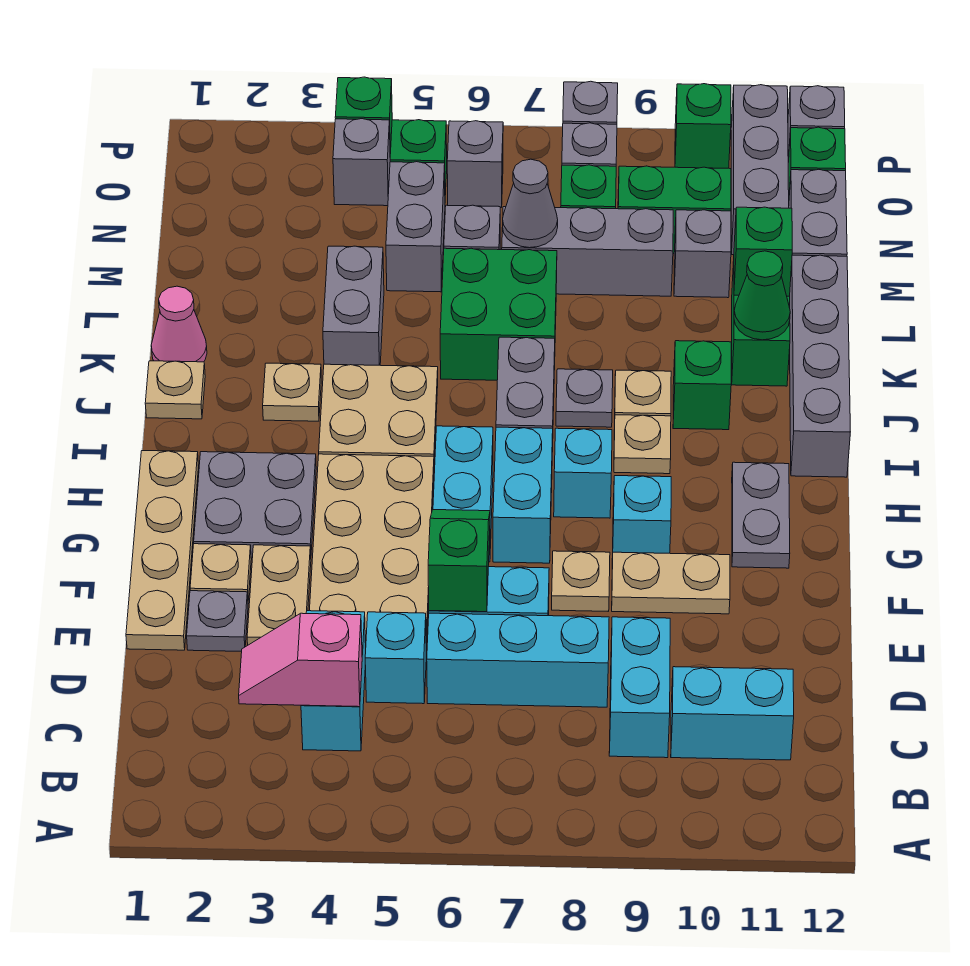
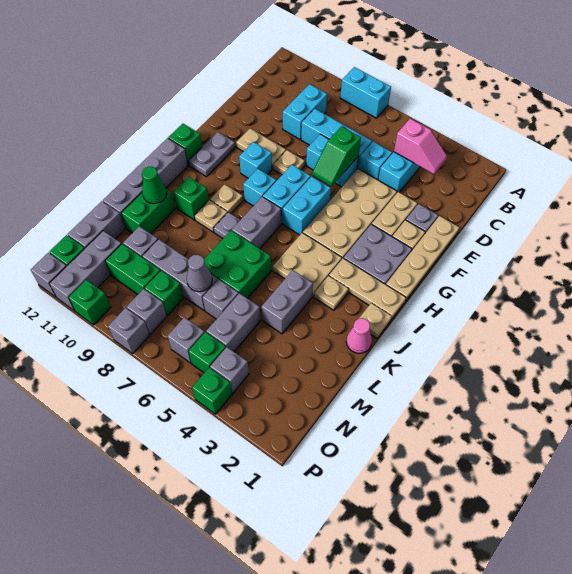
cyan 1x2 brick [671,667,794,760] -> cyan 1x2 brick moved to [340,67,391,118]
none -> tan 1x3 plate [329,258,406,319]
green 1x1 brick [734,207,792,296] -> green 1x1 brick moved to [168,124,202,165]

